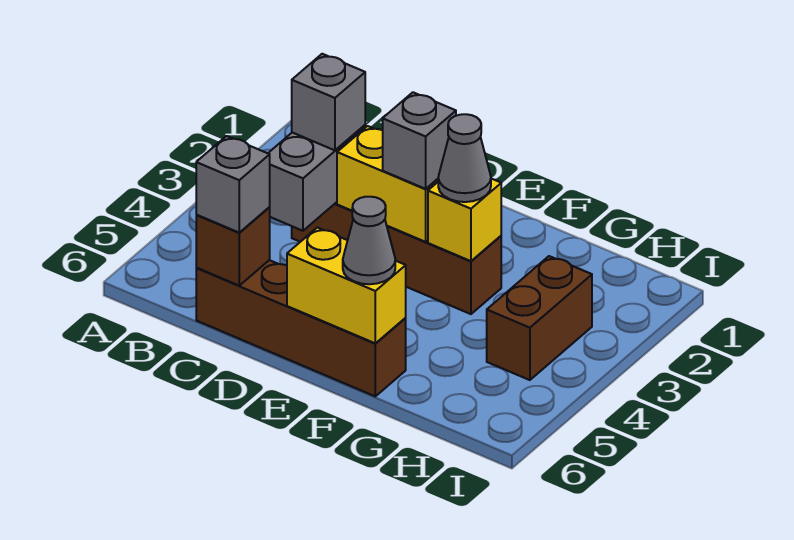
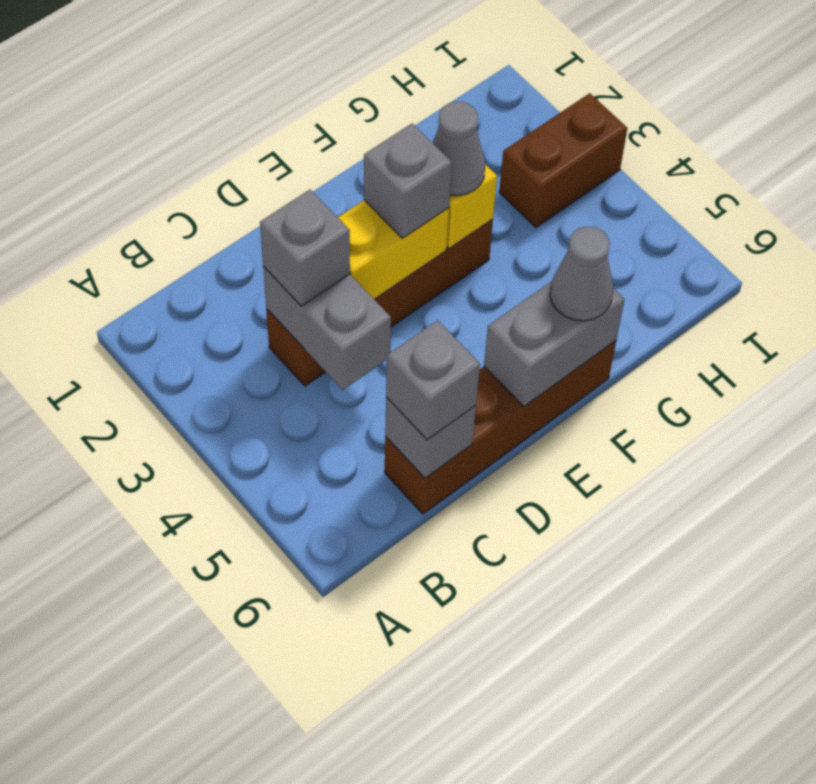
brown 1x1 brick [196,207,270,285] -> grey 1x1 brick [385,397,476,478]
yellow 1x2 brick [287,228,406,343] -> grey 1x2 brick [484,281,625,407]
brown 1x2 brick [487,256,592,380] -> brown 1x2 brick turned to [499,93,627,227]

